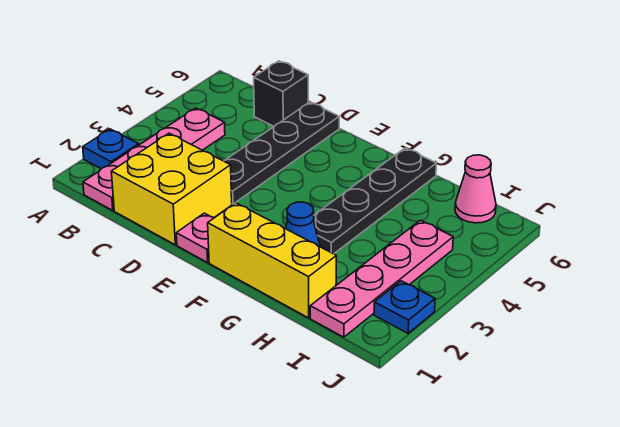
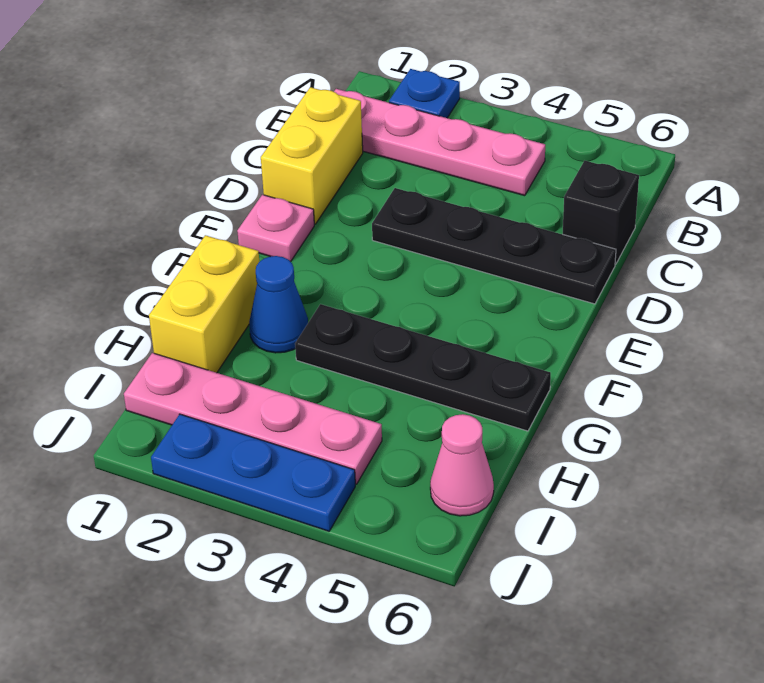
yellow 2x2 brick [111,133,232,245] -> yellow 1x2 brick [261,87,363,224]
yellow 1x3 brick [208,203,336,318] -> yellow 1x2 brick [149,235,259,373]
blue 1x1 plate [374,281,435,333] -> blue 1x3 plate [151,414,355,531]

